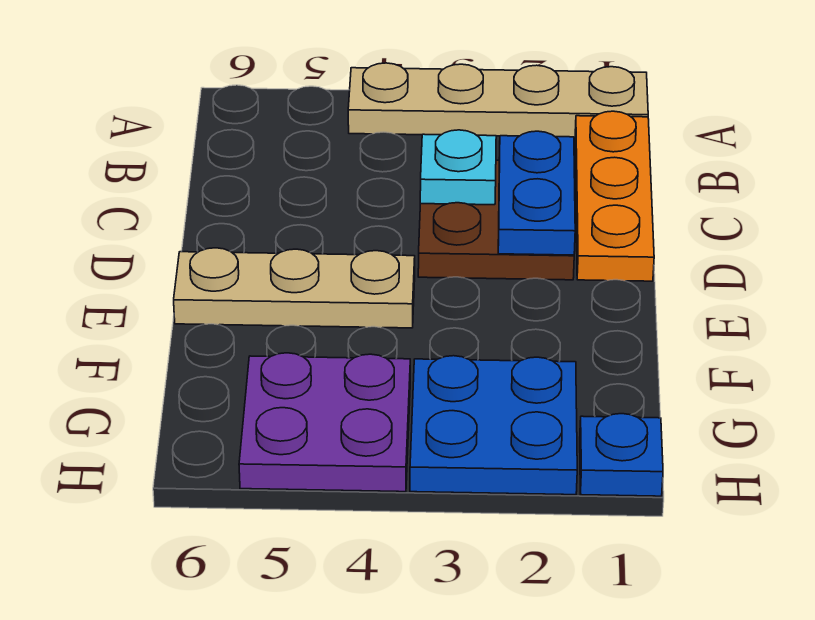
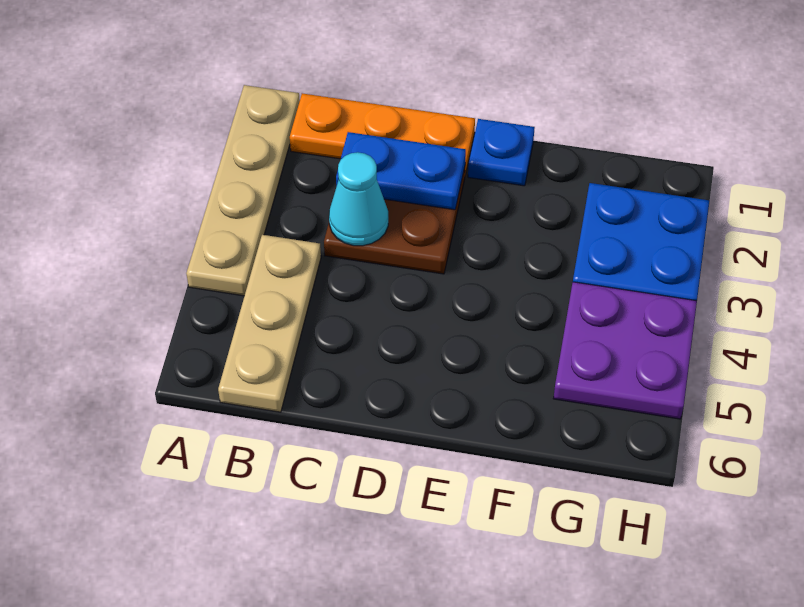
cyan 1x1 plate [420,130,496,205] -> cyan 1x1 cone [329,152,388,246]
tan 1x3 plate [174,248,415,328] -> tan 1x3 plate moved to [218,235,321,412]
blue 1x1 plate [580,414,663,496] -> blue 1x1 plate moved to [468,119,535,186]

